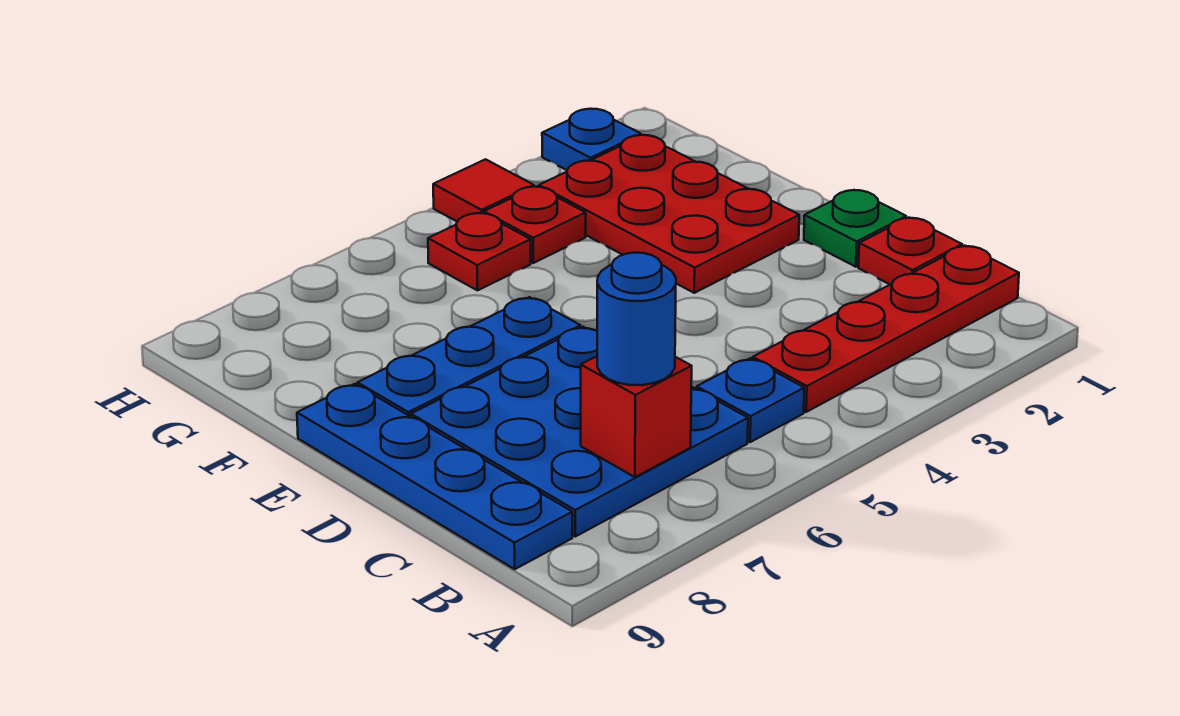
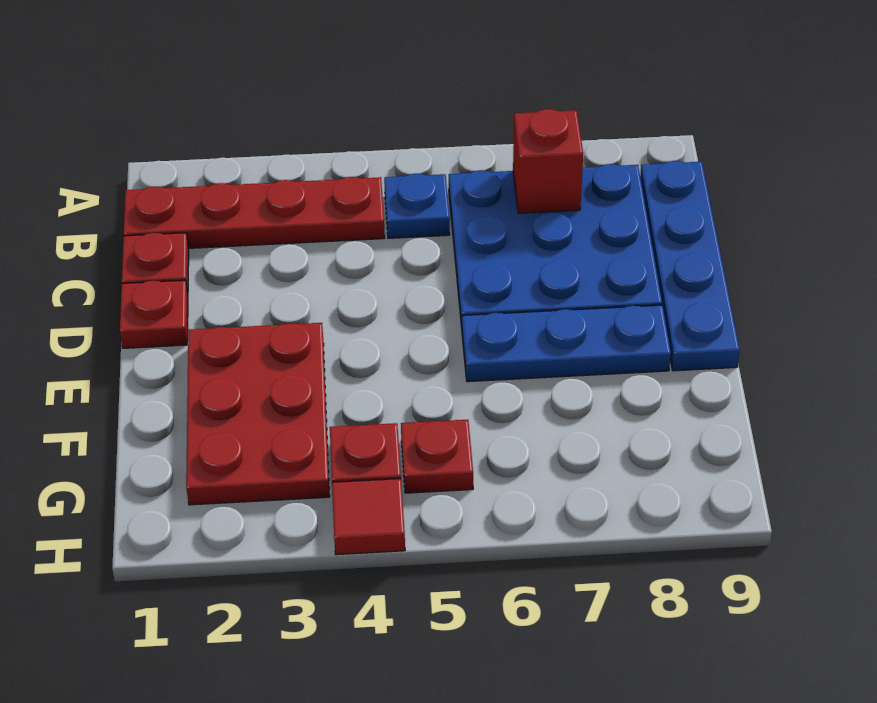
blue 1x1 round brick [597,253,676,385] -> none
green 1x1 plate [804,190,906,267] -> red 1x1 plate [120,280,188,348]
blue 1x1 plate [542,109,641,170] -> none

